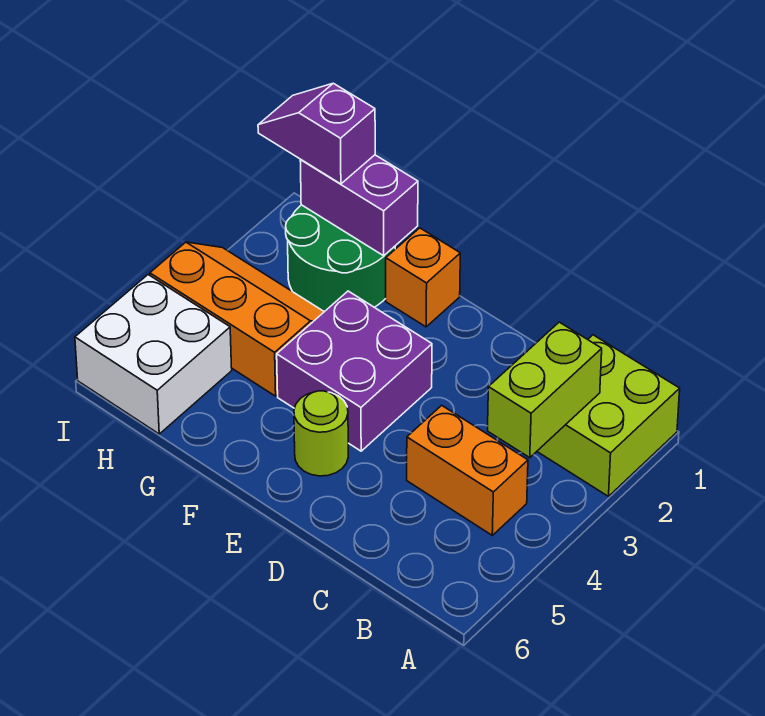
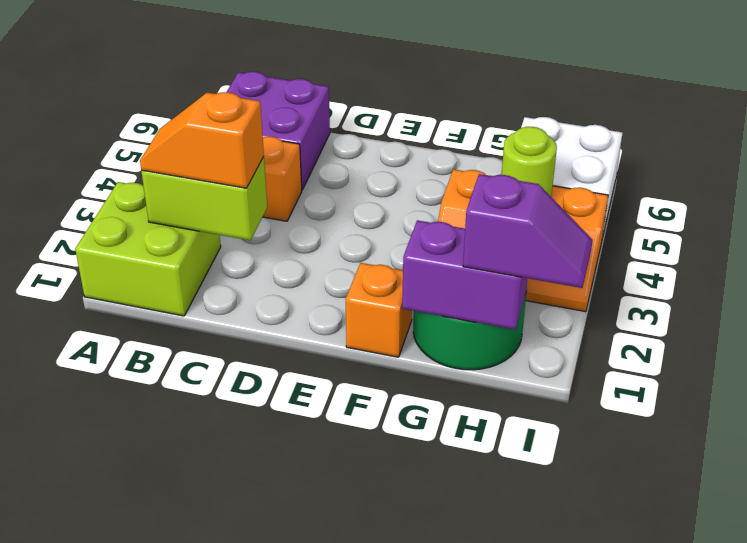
lime 1x2 brick [488,322,602,458] -> lime 1x2 brick turned to [141,157,267,240]
none -> orange 1x2 slope [140,92,264,188]
purple 2x2 brick [277,291,432,451] -> purple 2x2 brick moved to [227,72,330,190]
lime 1x1 round brick [294,391,348,476] -> lime 1x1 round brick moved to [502,126,557,196]

